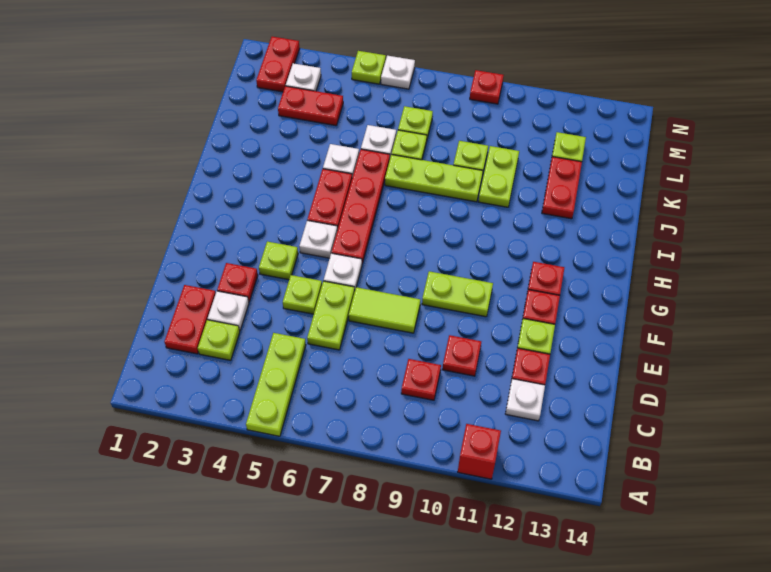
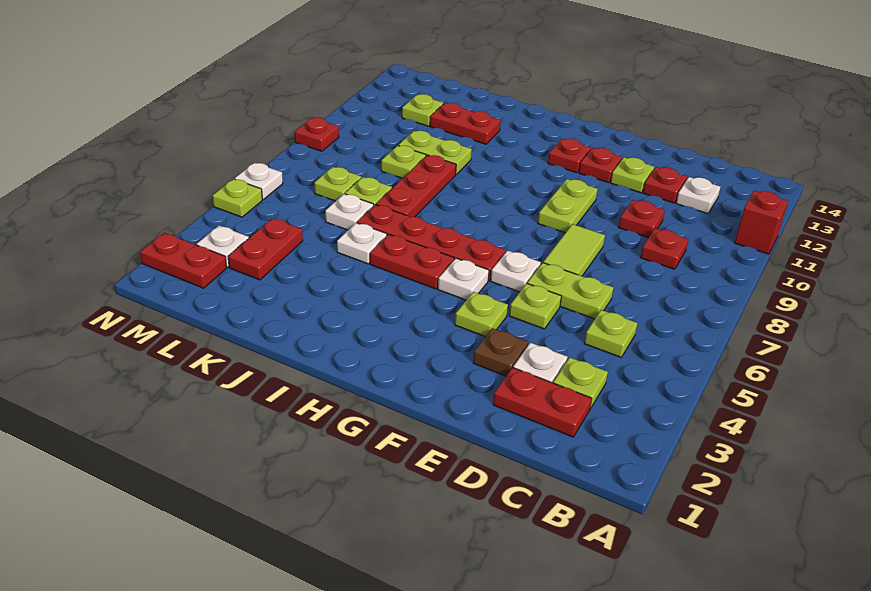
lime 1x3 plate [246,333,306,436] -> lime 1x1 plate [584,310,638,357]
red 1x1 plate [217,263,258,301] -> brown 1x1 plate [473,328,528,376]
lime 1x3 plate [385,155,483,202] -> red 1x3 plate [376,155,456,217]

